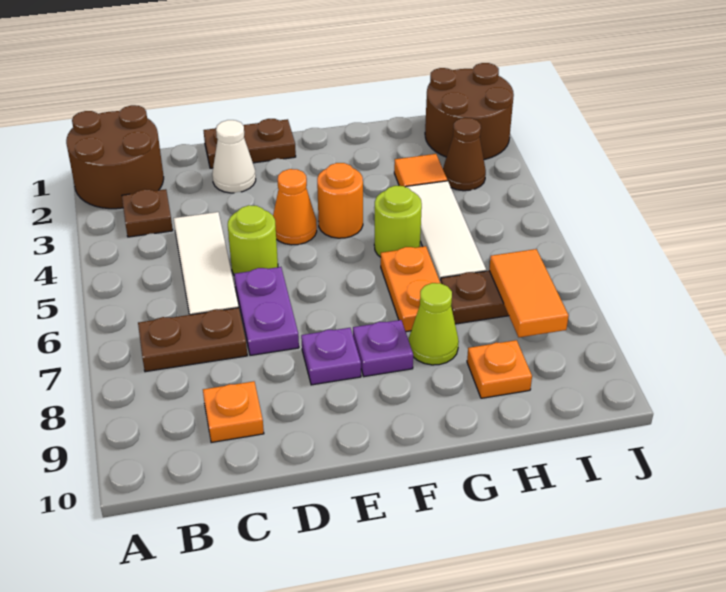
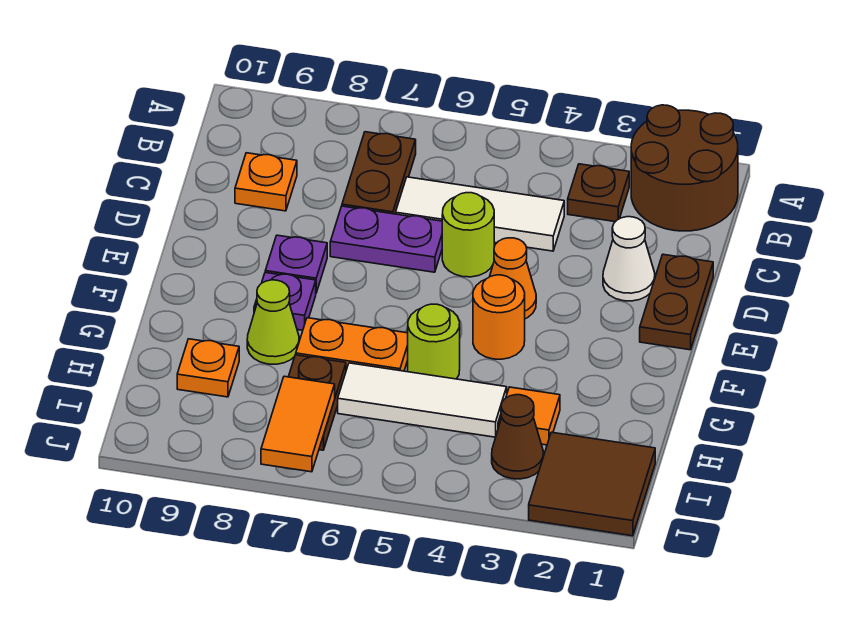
brown 2x2 round brick [425,63,514,160] -> brown 2x2 tile [529,432,655,536]
orange 1x2 tile [489,249,569,337] -> orange 1x2 tile turned to [261,376,335,472]

